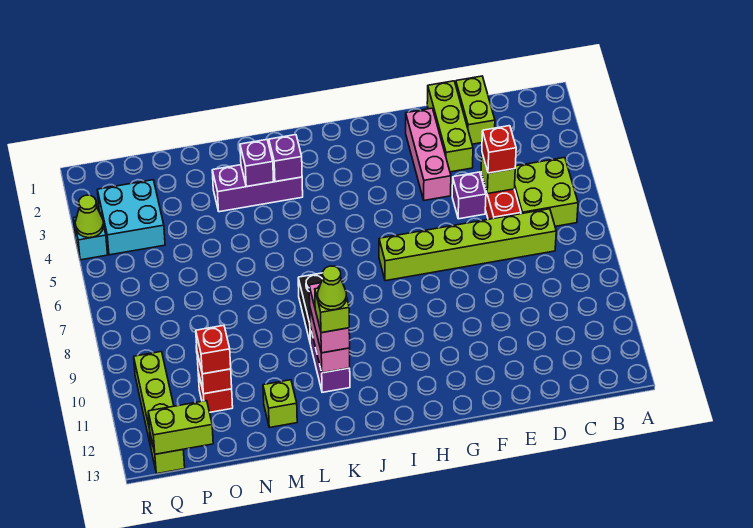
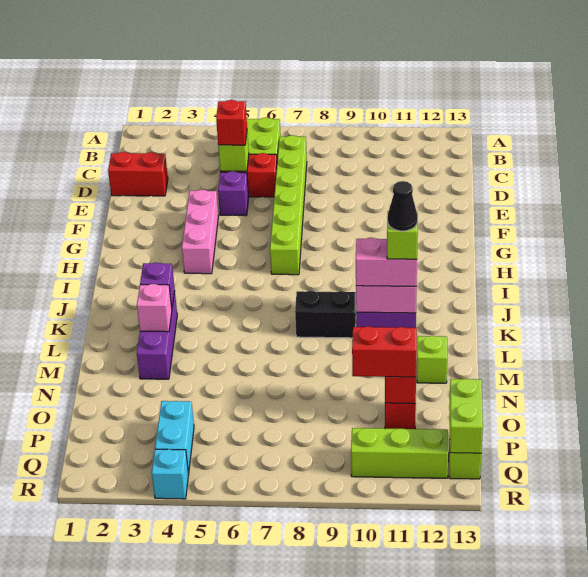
lime 1x2 brick [456,76,495,144] -> red 1x2 brick [108,152,168,196]
lime 1x3 brick [427,81,473,172] -> none
pink 1x3 brick [406,108,451,200] -> pink 1x3 brick turned to [182,190,219,274]
lime 1x1 cone [317,266,346,310] -> black 1x1 cone [387,181,418,231]
purple 1x1 brick [240,140,274,187] -> pink 1x1 brick [137,284,172,332]
red 1x1 brick [196,325,231,374] -> red 1x2 brick [352,326,417,377]
cyan 2x2 brick [98,180,165,255] -> cyan 1x2 brick [155,401,194,474]
lime 1x1 cone [75,195,104,238] -> none

